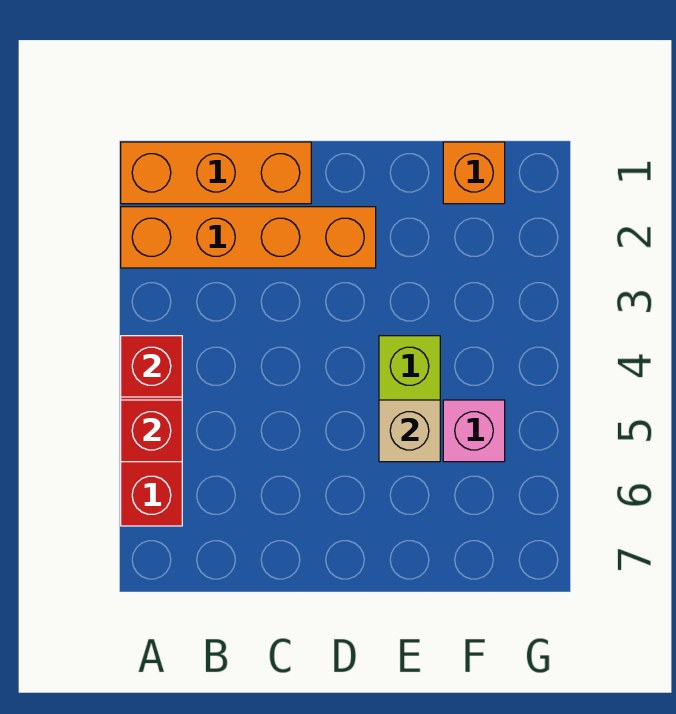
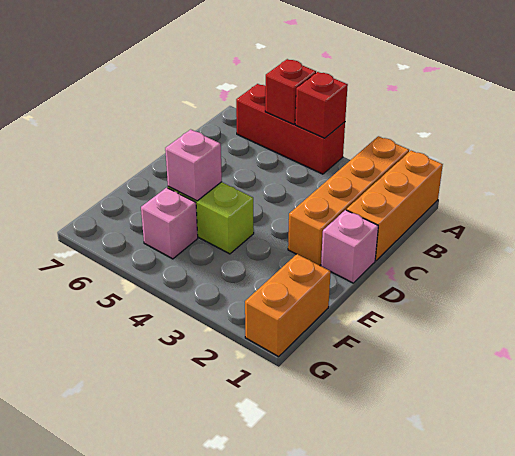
none -> pink 1x1 brick [321,210,378,283]
tan 1x1 brick [379,400,440,462] -> pink 1x1 brick [165,129,222,201]
orange 1x1 brick [443,142,505,204] -> orange 1x2 brick [245,254,331,357]

